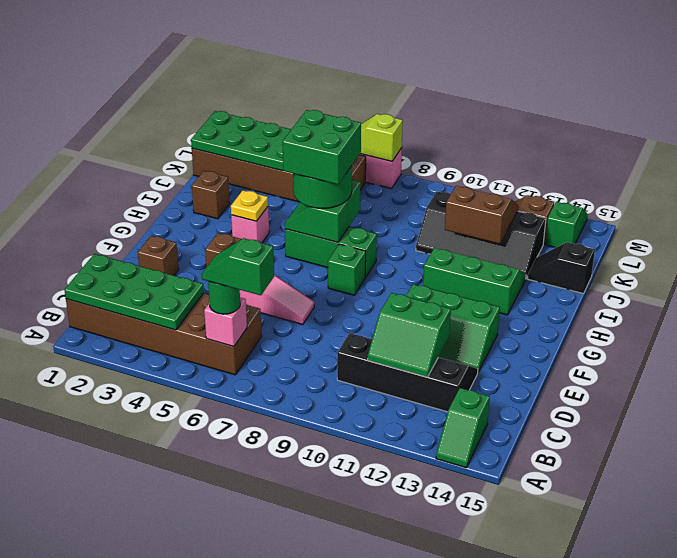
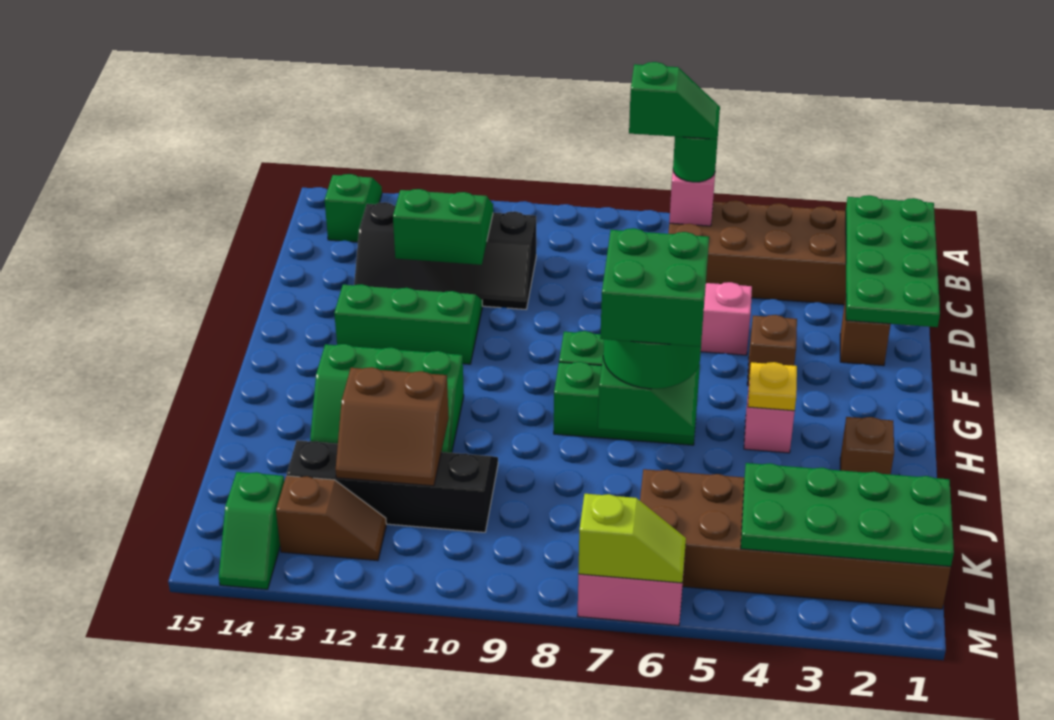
green 2x4 plate [64,254,204,330] -> green 2x4 plate turned to [846,195,940,327]
black 1x2 slope [528,242,595,294] -> none

